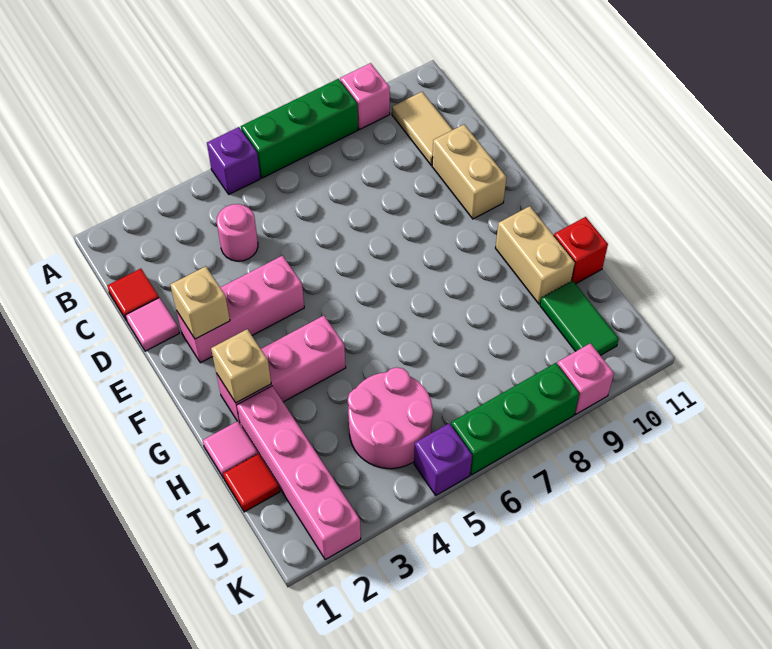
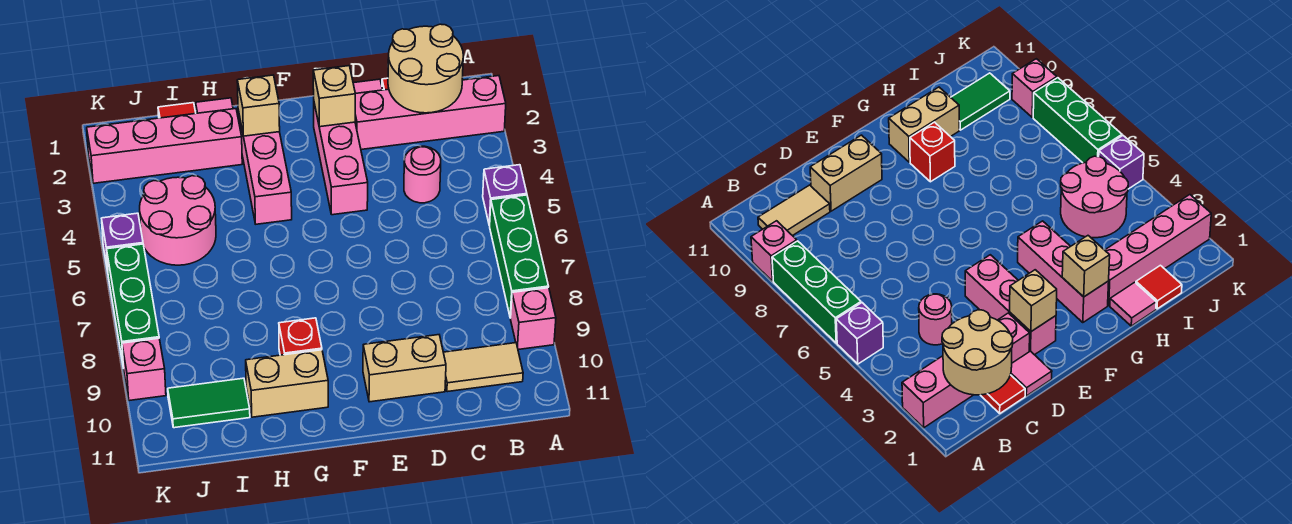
none -> pink 1x4 brick [355,76,506,150]
none -> tan 2x2 round brick [388,24,463,113]
red 1x1 brick [554,217,608,284] -> red 1x1 brick moved to [279,318,322,355]

